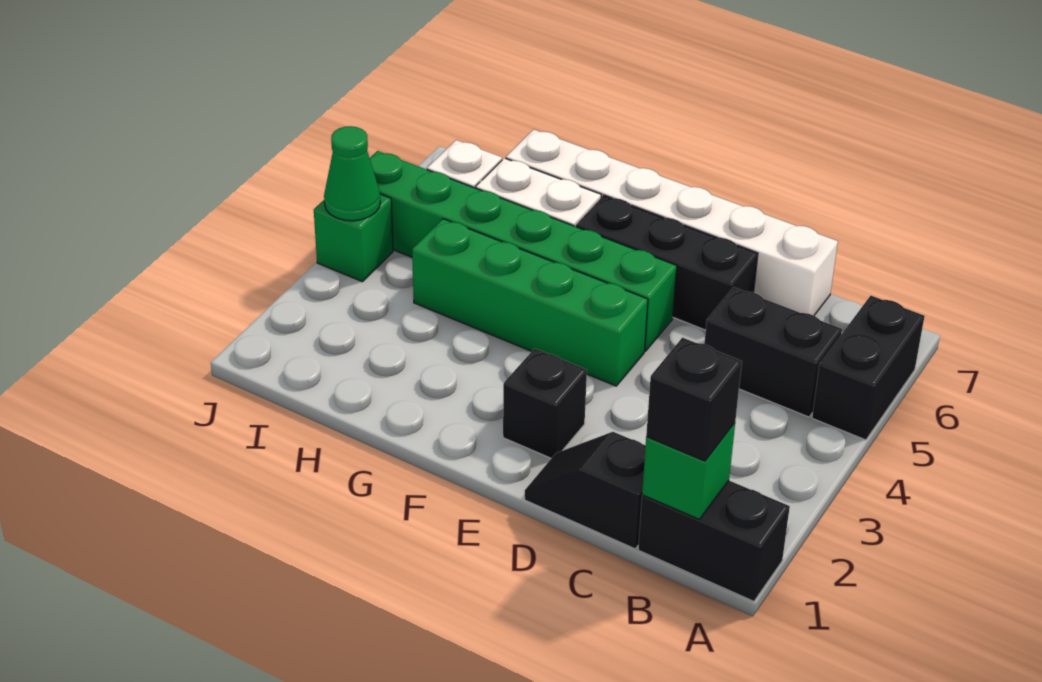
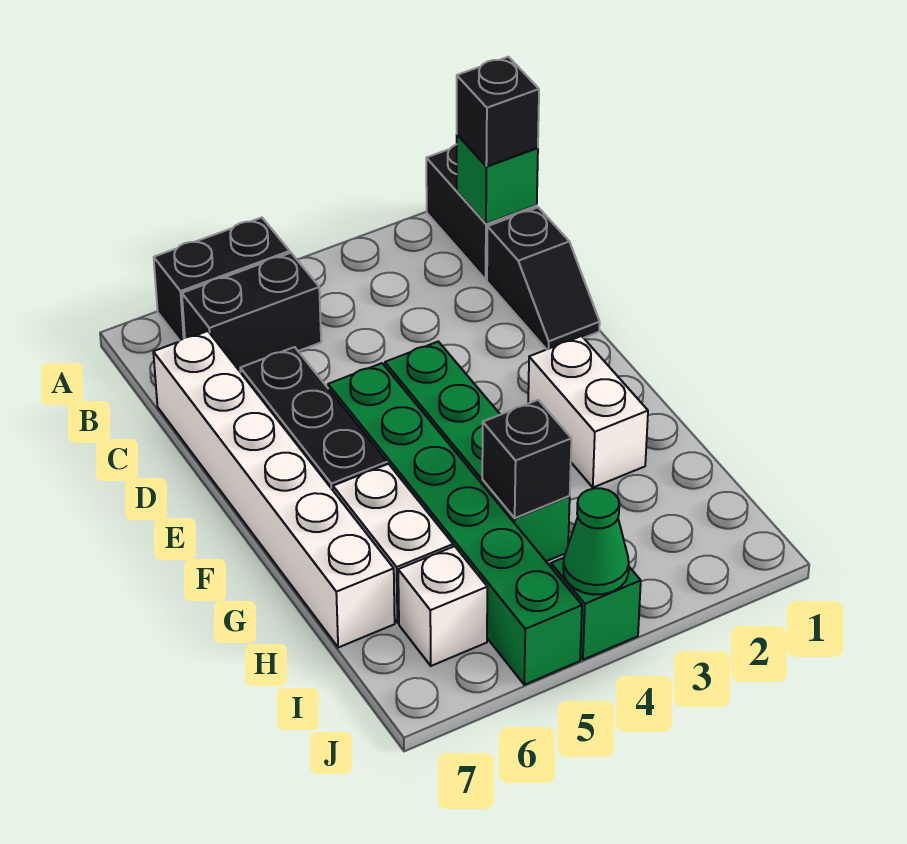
black 1x2 brick [704,287,842,417] -> black 1x2 brick turned to [182,253,321,371]
black 1x1 brick [503,349,587,458] -> black 1x1 brick moved to [482,400,571,518]
none -> white 1x2 brick [528,336,648,487]

